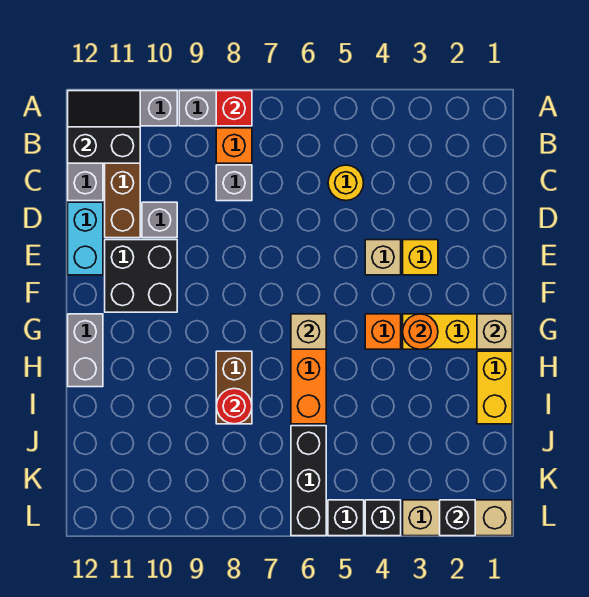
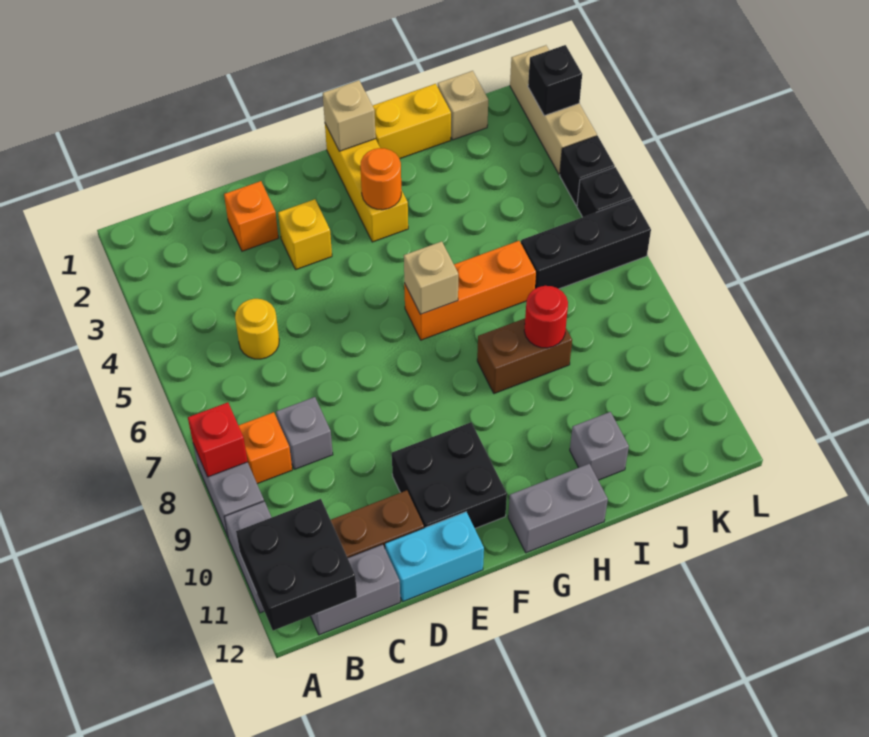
black 2x2 slope [68,91,140,163] -> black 2x2 brick [236,499,357,630]
grey 1x1 brick [142,202,177,238] -> grey 1x1 brick moved to [570,412,629,480]
tan 1x1 brick [365,240,401,275] -> tan 1x1 brick moved to [438,71,488,140]
orange 1x1 brick [365,314,401,349] -> orange 1x1 brick moved to [224,181,278,251]

